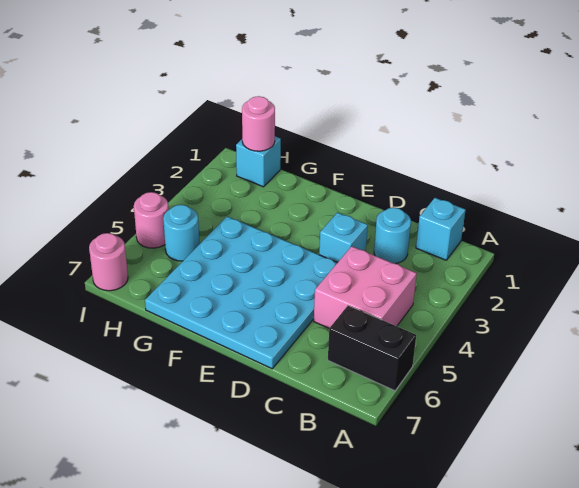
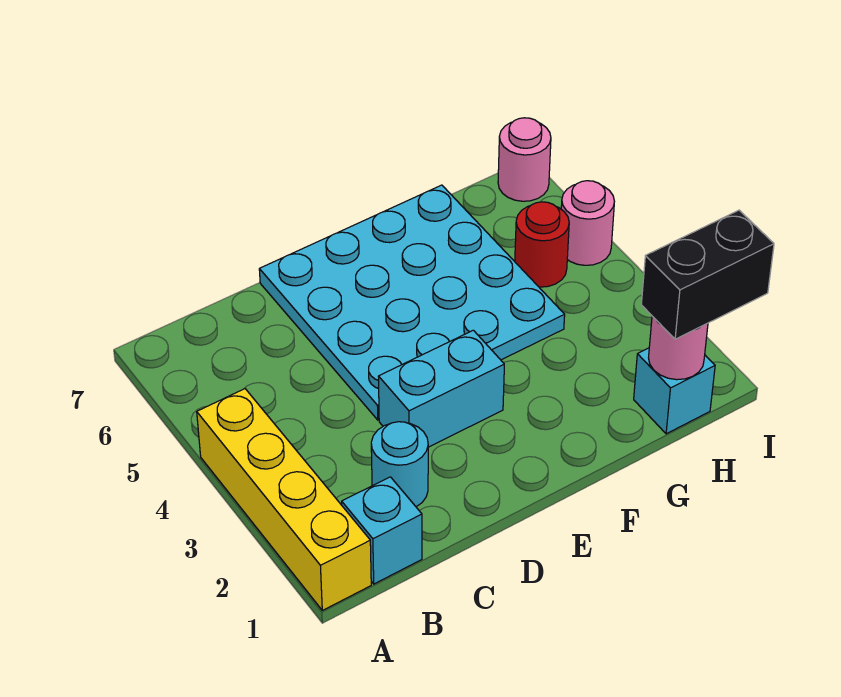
none -> yellow 1x4 brick [197,389,371,610]
black 1x2 brick [328,306,416,391] -> black 1x2 brick moved to [641,210,774,339]
pink 2x2 brick [314,246,417,328] -> none
cyan 1x1 brick [319,212,368,263] -> cyan 1x2 brick [378,330,504,447]
cyan 1x1 round brick [163,205,199,261] -> red 1x1 round brick [515,202,569,287]

